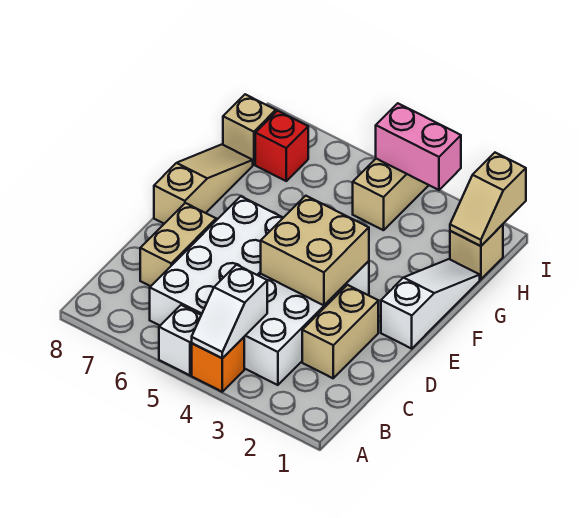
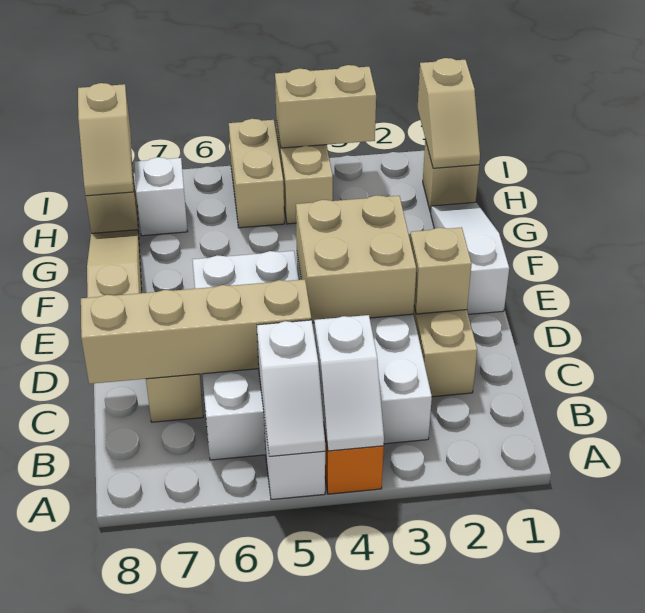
none -> white 1x2 slope [257,320,325,456]
none -> tan 1x4 brick [81,279,311,384]
none -> tan 1x1 brick [410,227,472,314]
none -> tan 1x2 brick [229,119,284,228]
red 1x1 brick [255,111,308,181] -> white 1x1 brick [135,157,188,236]
none -> tan 1x2 slope [78,83,134,196]
pink 1x2 brick [376,103,461,190] -> tan 1x2 brick [275,65,376,148]

